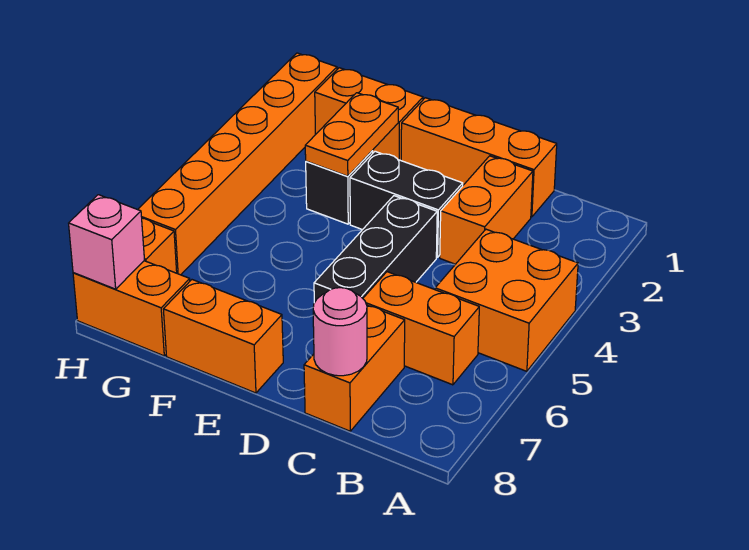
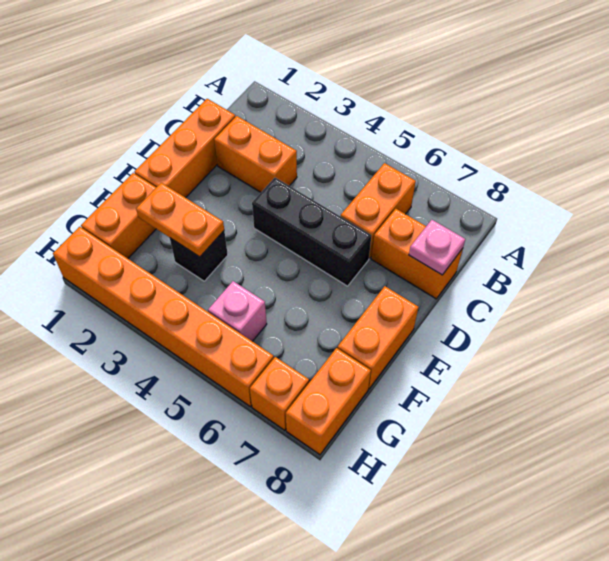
orange 2x2 brick [435,229,578,371] -> none
pink 1x1 round brick [313,288,367,376] -> pink 1x1 plate [409,220,465,275]
black 1x2 brick [350,151,463,257] -> none
pink 1x1 brick [69,195,144,289] -> pink 1x1 brick moved to [208,281,267,341]

